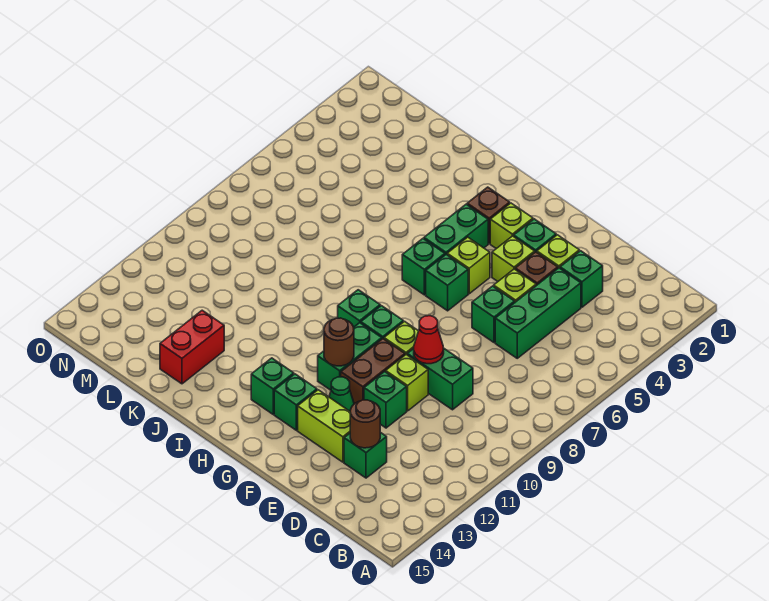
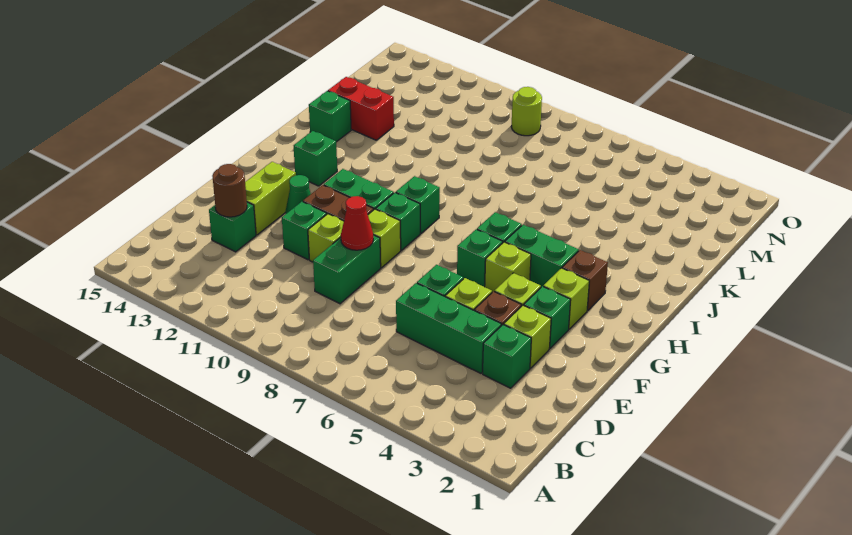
brown 1x1 round brick [324,318,354,366] -> none
green 1x1 brick [274,374,317,430] -> green 1x1 brick moved to [309,91,351,142]
none -> lime 1x1 round brick [511,87,542,136]

